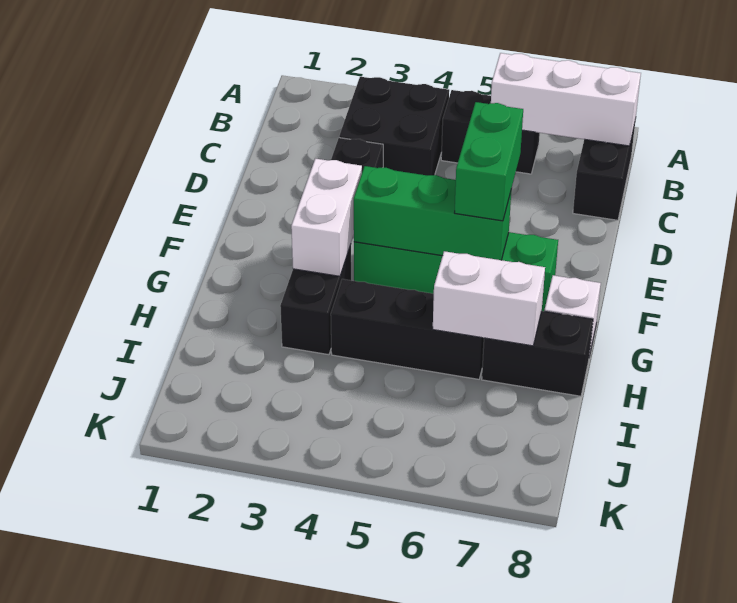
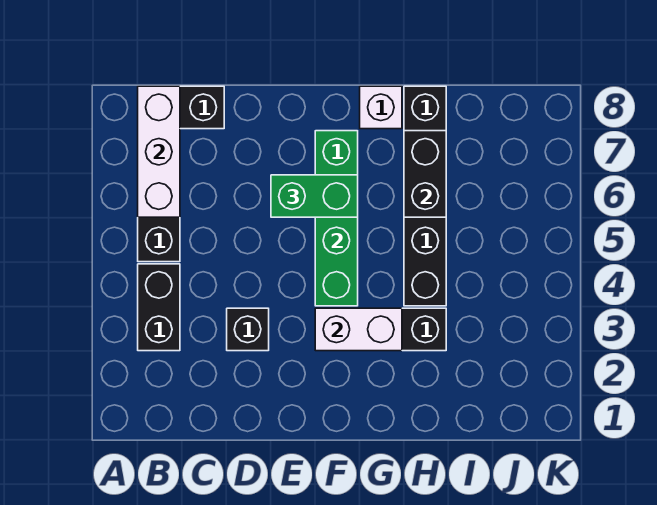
black 2x2 brick [339,77,449,176] -> black 1x2 brick [138,264,180,351]
white 1x2 brick [433,251,545,346] -> black 1x2 brick [404,131,446,217]

